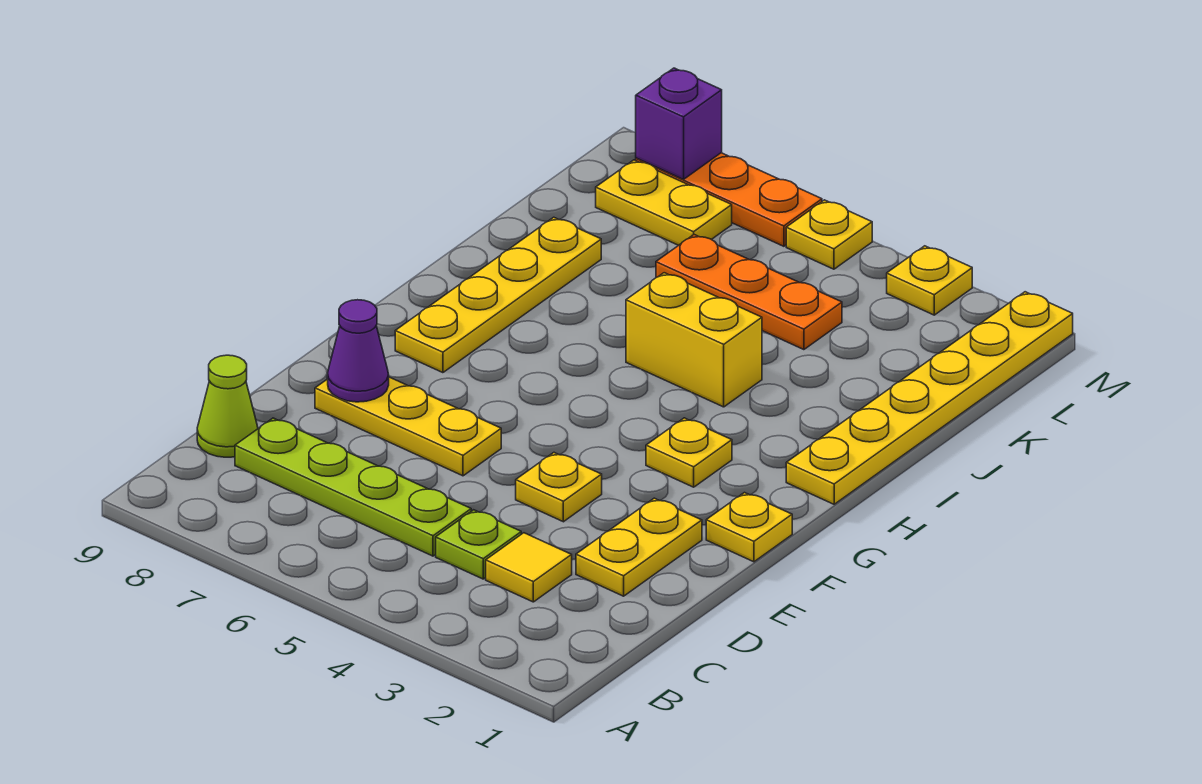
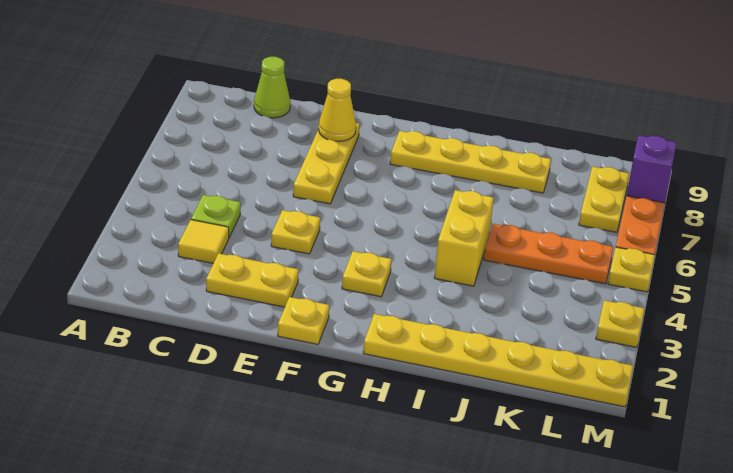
lime 1x4 plate [235,418,471,556] -> none
purple 1x1 cone [328,300,389,402] -> yellow 1x1 cone [319,79,356,141]
orange 1x3 plate [656,235,842,350] -> orange 1x3 plate turned to [484,224,613,284]

